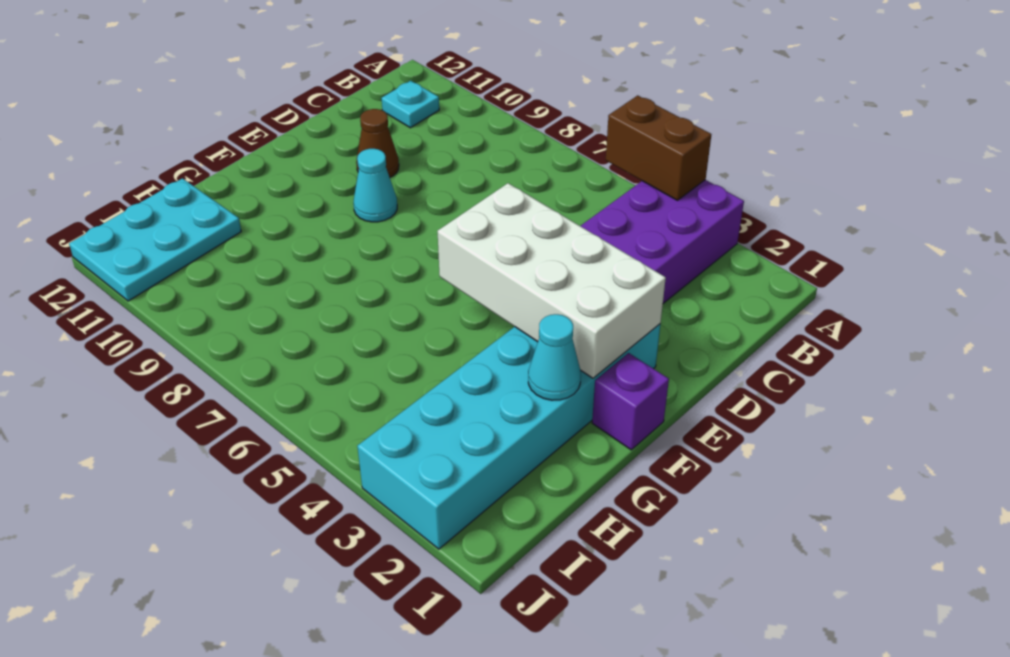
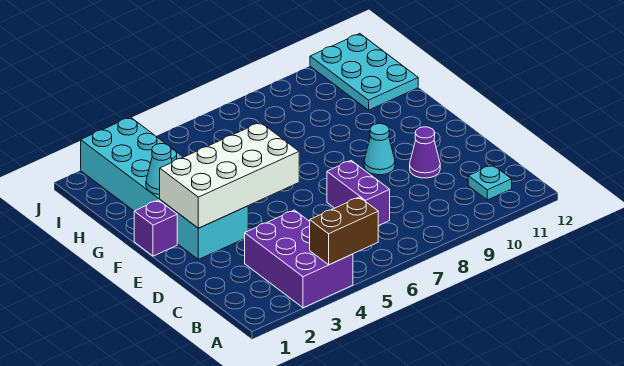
none -> purple 1x2 brick [327,161,390,226]
brown 1x1 cone [356,109,399,177] -> purple 1x1 cone [410,127,440,178]

